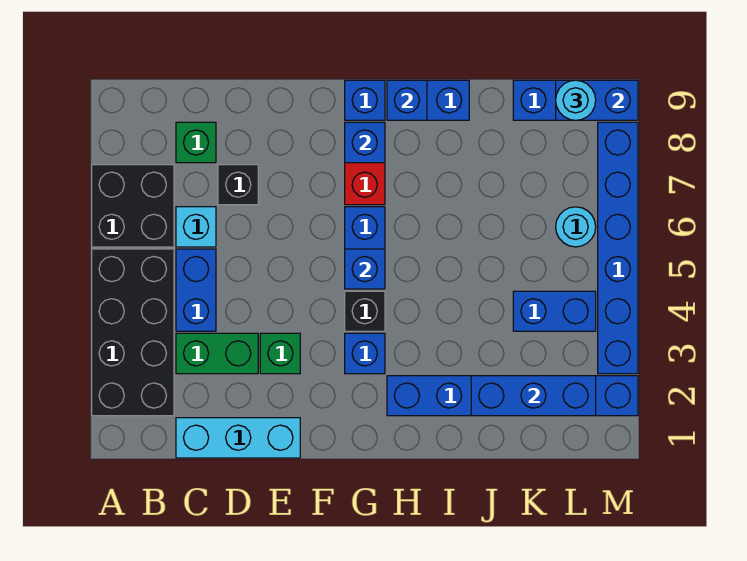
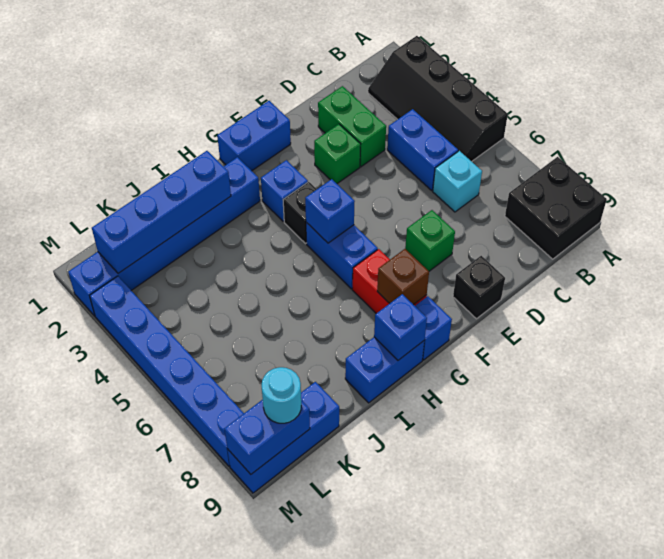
black 2x4 brick [92,249,174,416] -> black 2x4 slope [368,36,508,161]
black 2x2 brick [92,165,174,247] -> black 2x2 brick moved to [505,157,607,259]
cyan 1x3 brick [176,418,300,458] -> none
green 1x2 brick [176,333,258,374] -> green 1x2 brick turned to [318,86,386,167]
green 1x1 brick [176,122,216,163] -> green 1x1 brick moved to [405,210,455,271]
black 1x1 brick [218,165,258,205] -> black 1x1 brick moved to [453,256,505,319]
blue 1x1 brick [345,122,385,163] -> brown 1x1 brick [377,249,429,305]
blue 1x3 brick [471,376,596,416] -> blue 1x4 brick [92,151,231,273]
blue 1x2 brick [513,291,596,331] -> blue 1x2 brick moved to [217,101,291,171]
cyan 1x1 round brick [556,207,596,247] -> none

